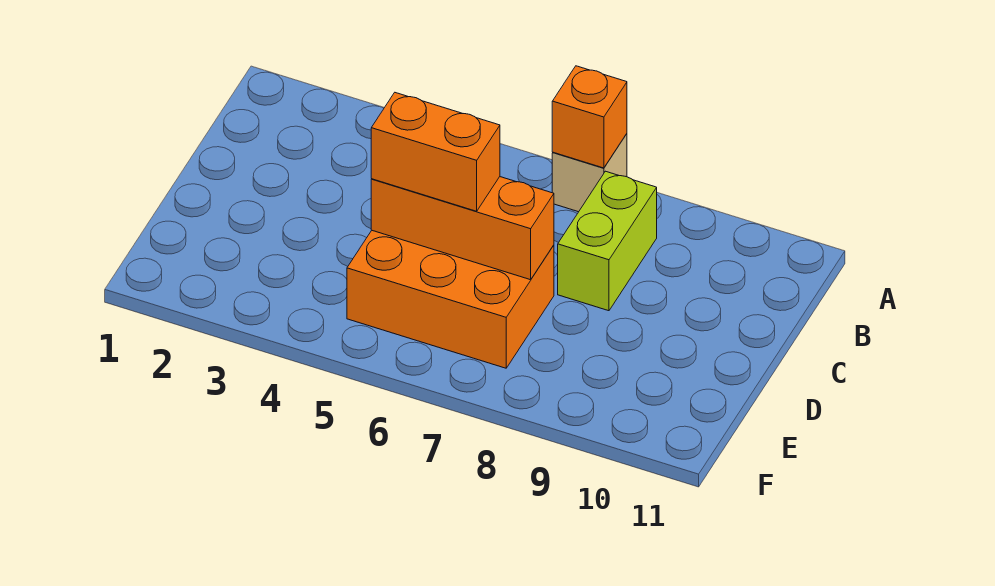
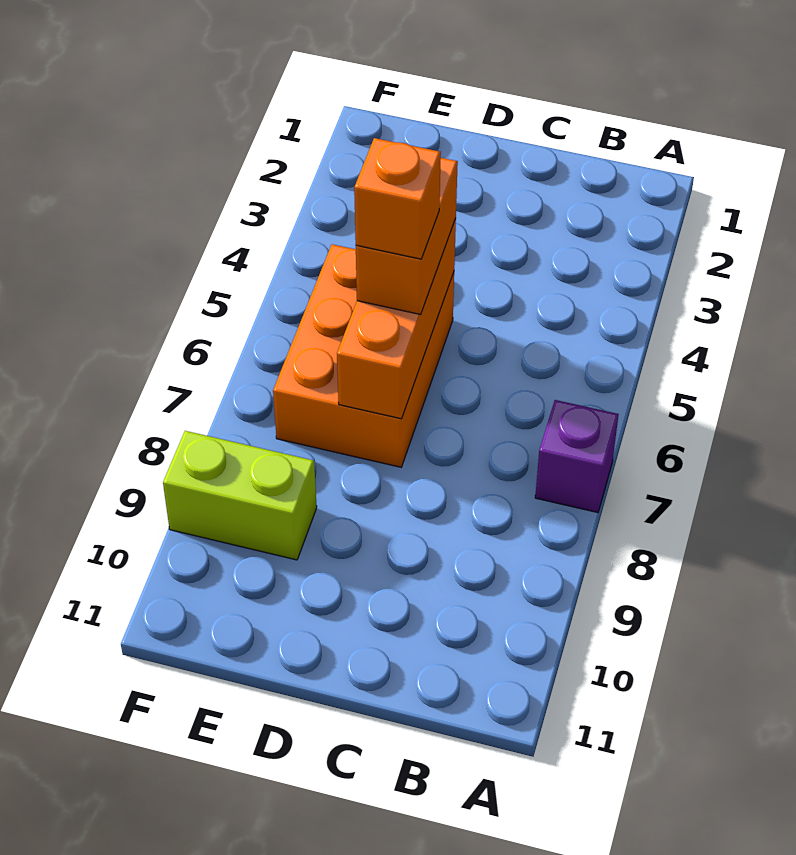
tan 1x1 brick [552,134,627,212] -> purple 1x1 brick [535,400,619,513]
orange 1x1 brick [552,66,627,168] -> orange 1x1 brick moved to [354,138,441,259]
lime 1x2 brick [558,171,657,311] -> lime 1x2 brick moved to [163,431,317,560]

